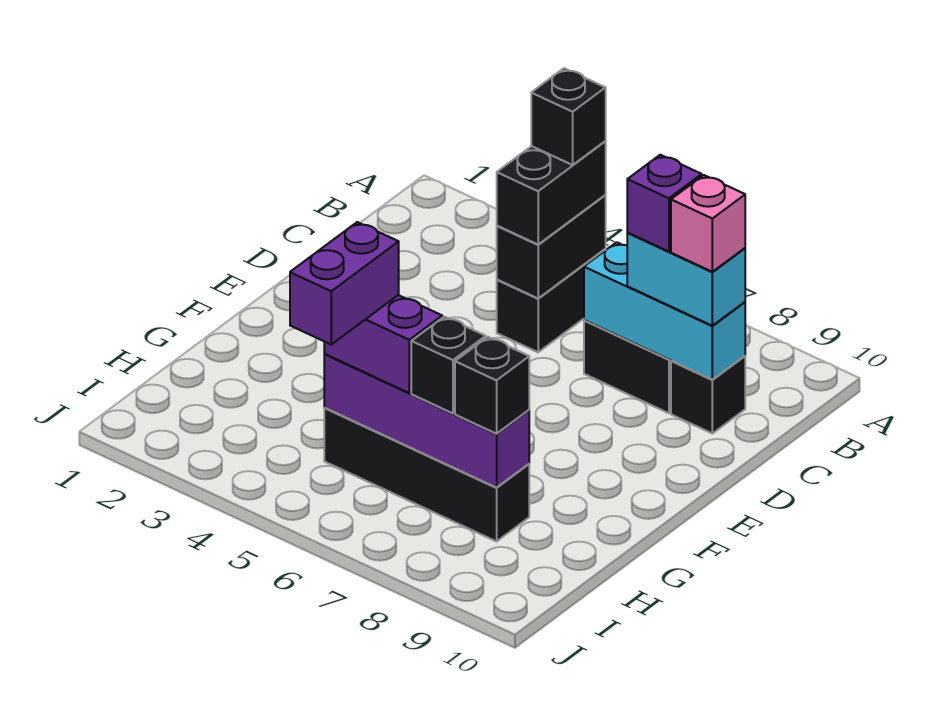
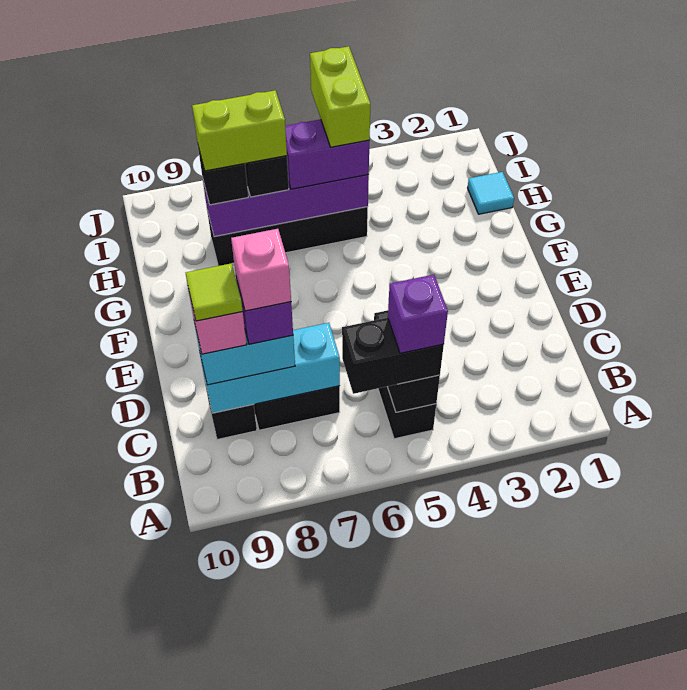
black 1x2 brick [497,142,606,244] -> black 1x2 brick turned to [342,318,444,394]
black 1x1 brick [531,68,606,165] -> purple 1x1 brick [388,275,448,353]
none -> pink 1x1 brick [231,229,291,311]
none -> lime 1x1 tile [186,263,243,321]
none -> cyan 1x1 tile [468,172,514,214]
purple 1x2 brick [290,222,399,344] -> lime 1x2 brick [310,46,370,147]
none -> lime 1x2 brick [192,90,287,171]

